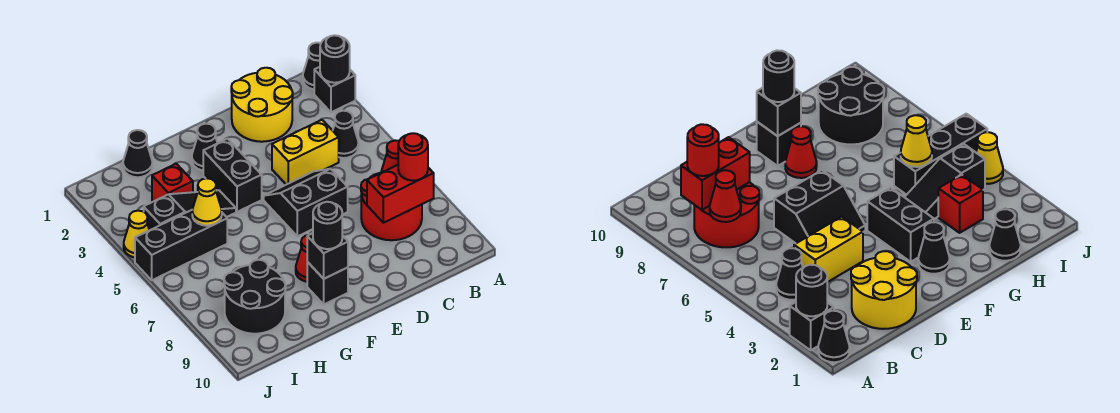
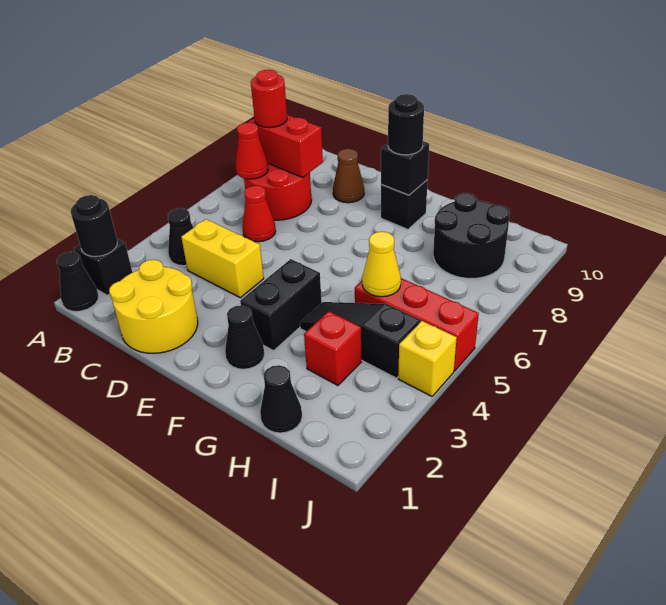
black 2x2 slope [264,169,348,236] -> none
none -> brown 1x1 cone [333,149,364,203]
red 1x1 cone [296,235,308,282] -> red 1x1 cone moved to [242,186,276,242]
black 1x3 brick [135,210,227,280] -> red 1x3 brick [355,278,479,371]
yellow 1x1 cone [124,211,149,257] -> yellow 1x1 brick [398,321,457,396]

